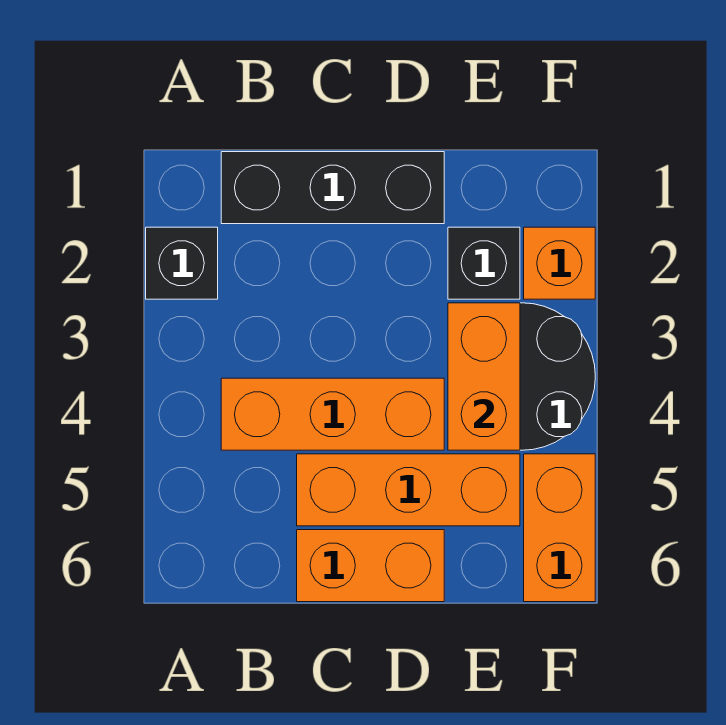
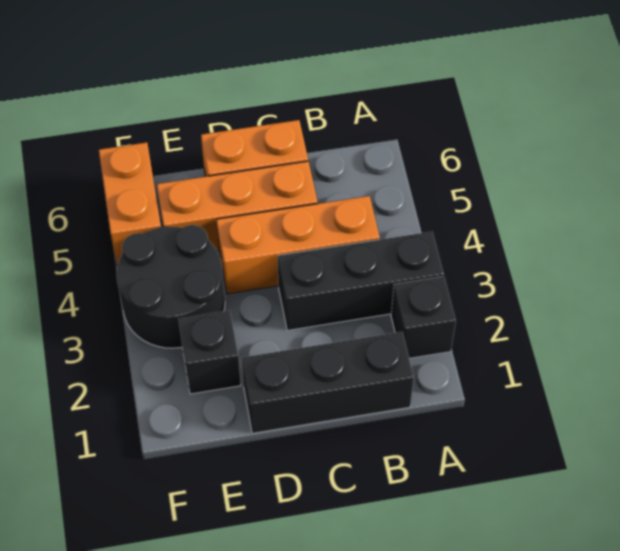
none -> black 1x3 brick [278,232,444,331]
orange 1x2 brick [448,303,520,450] -> none
orange 1x1 brick [524,227,595,299] -> none

